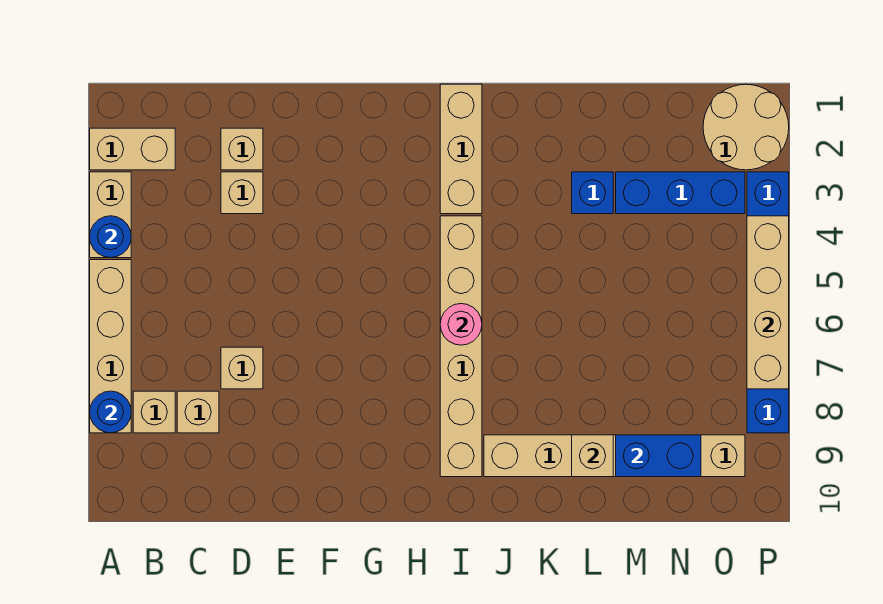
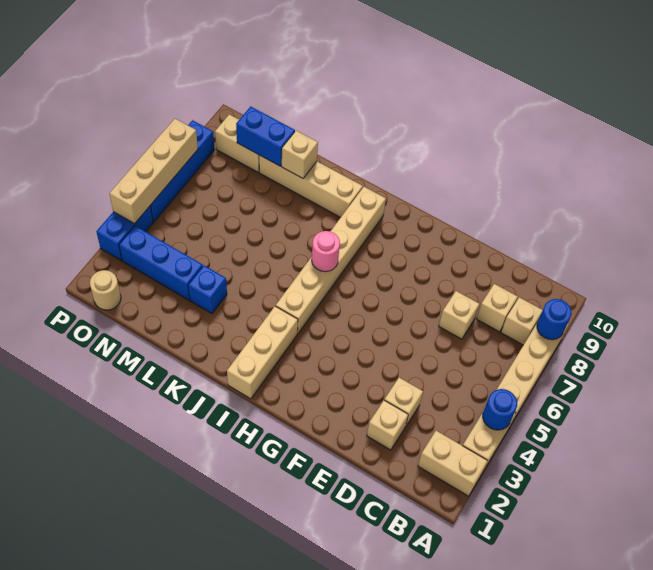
tan 2x2 round brick [703,84,789,170] -> tan 1x1 round brick [90,270,121,310]

